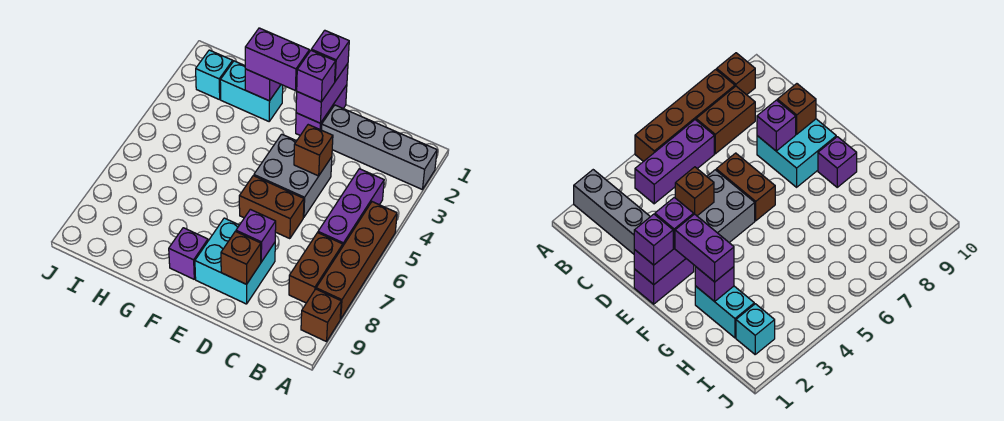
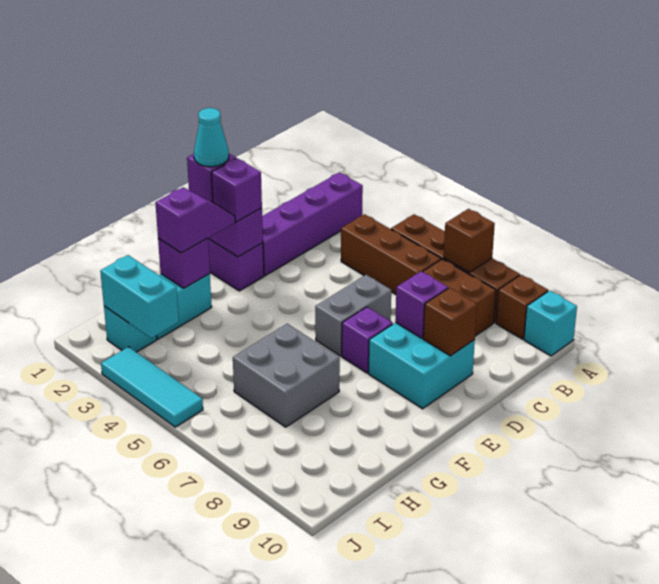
grey 1x4 brick [322,105,437,190] -> purple 1x4 brick [262,172,363,276]
none -> cyan 1x1 brick [524,291,577,356]
purple 1x3 brick [318,169,384,245] -> brown 1x3 brick [341,214,441,294]
grey 2x2 brick [254,134,332,217] -> grey 2x2 brick moved to [233,324,340,427]
brown 1x1 brick [294,125,333,176] -> brown 1x1 brick moved to [444,209,495,272]
brown 1x2 brick [239,176,304,239] -> grey 1x2 brick [315,275,391,356]
none -> cyan 1x1 cone [194,108,229,167]
purple 1x2 brick [245,28,309,90] -> purple 1x2 slope [155,187,235,253]
purple 1x1 brick [169,228,208,279] -> purple 1x1 brick moved to [342,307,393,373]
none -> cyan 1x2 brick [100,255,179,338]
none -> cyan 1x3 tile [101,347,203,427]

